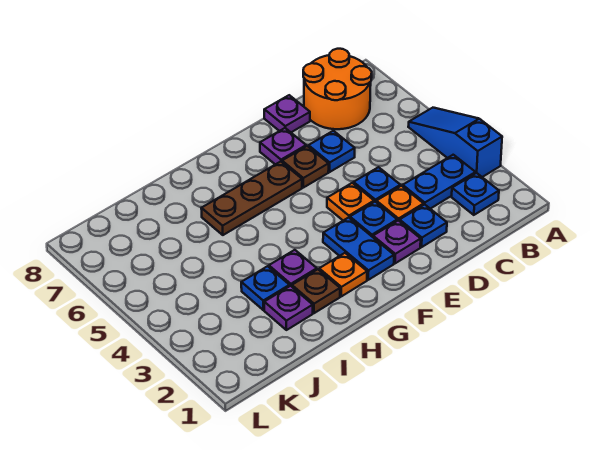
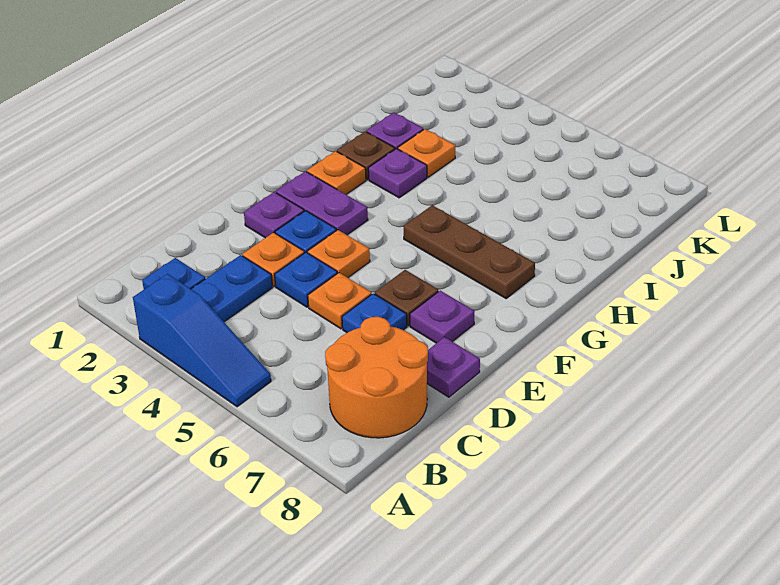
blue 1x1 plate [400,204,447,247] -> none
none -> orange 1x1 plate [308,273,372,329]
blue 1x2 plate [323,217,394,280] -> purple 1x2 plate [276,171,368,235]
brown 1x3 plate [201,162,302,235] -> brown 1x3 plate turned to [403,205,535,298]
blue 1x1 plate [241,266,290,310] -> orange 1x1 plate [398,129,455,177]

